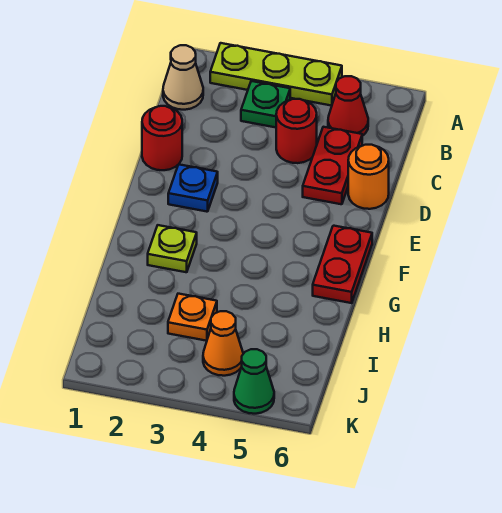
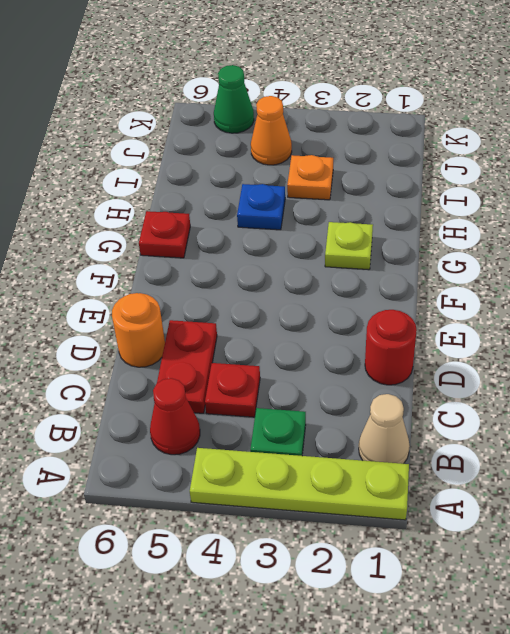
lime 1x3 plate [210,43,342,106] -> lime 1x4 plate [190,448,409,520]
red 1x1 round brick [276,99,317,163] -> red 1x1 plate [205,363,260,417]
blue 1x1 plate [168,164,218,212] -> blue 1x1 plate moved to [237,184,285,230]
red 1x2 plate [313,226,372,303] -> red 1x1 plate [139,211,190,258]

